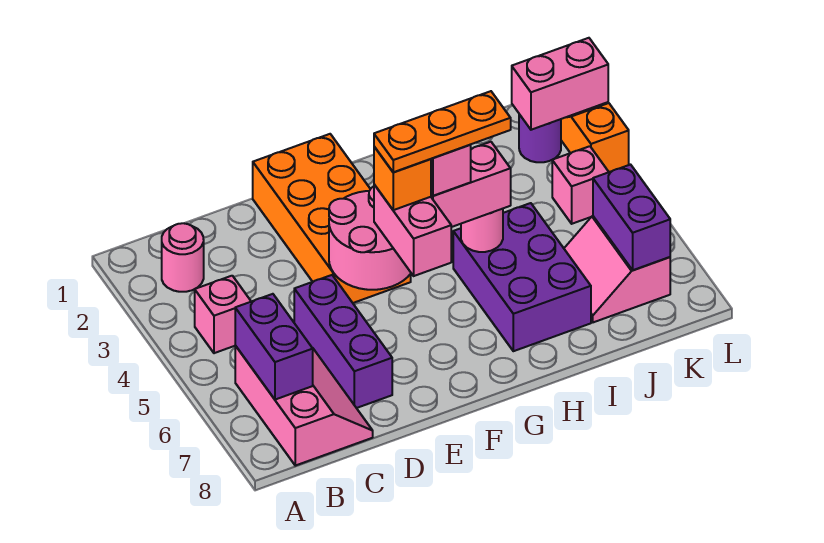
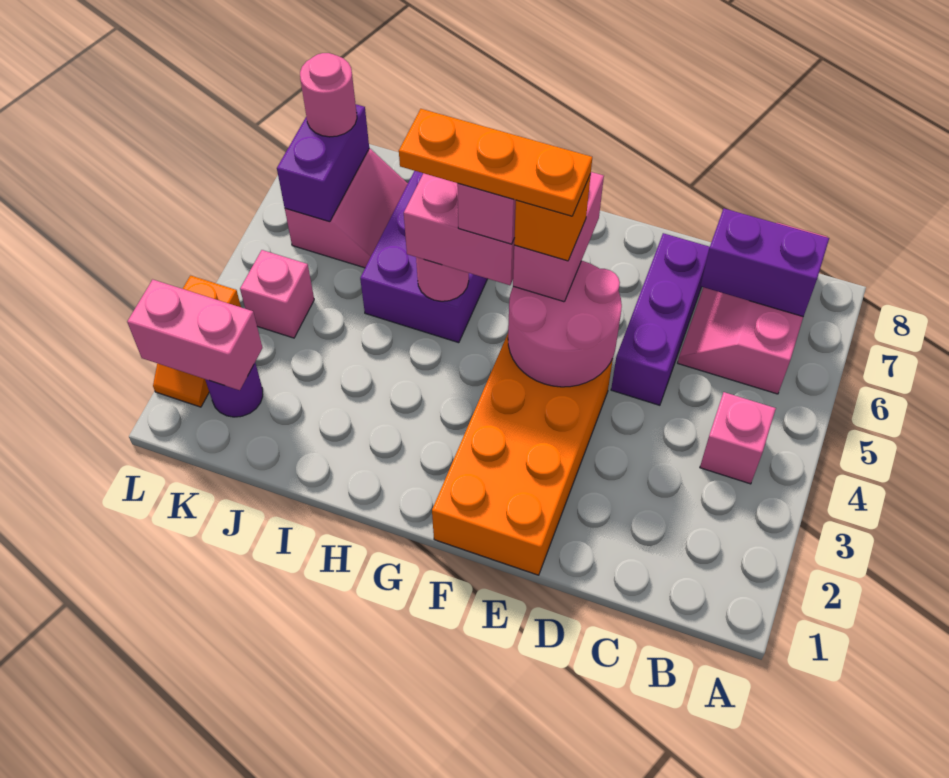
pink 1x1 round brick [162,223,204,292] -> pink 1x1 round brick moved to [300,53,357,137]
purple 1x2 brick [235,294,313,400] -> purple 1x2 brick turned to [701,209,829,317]

